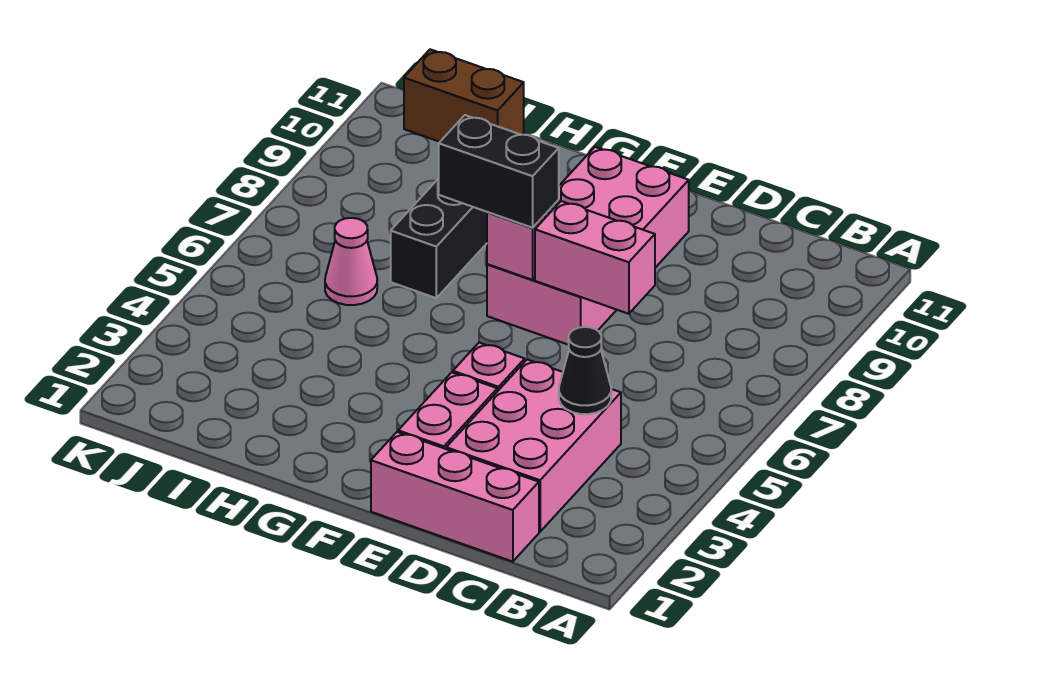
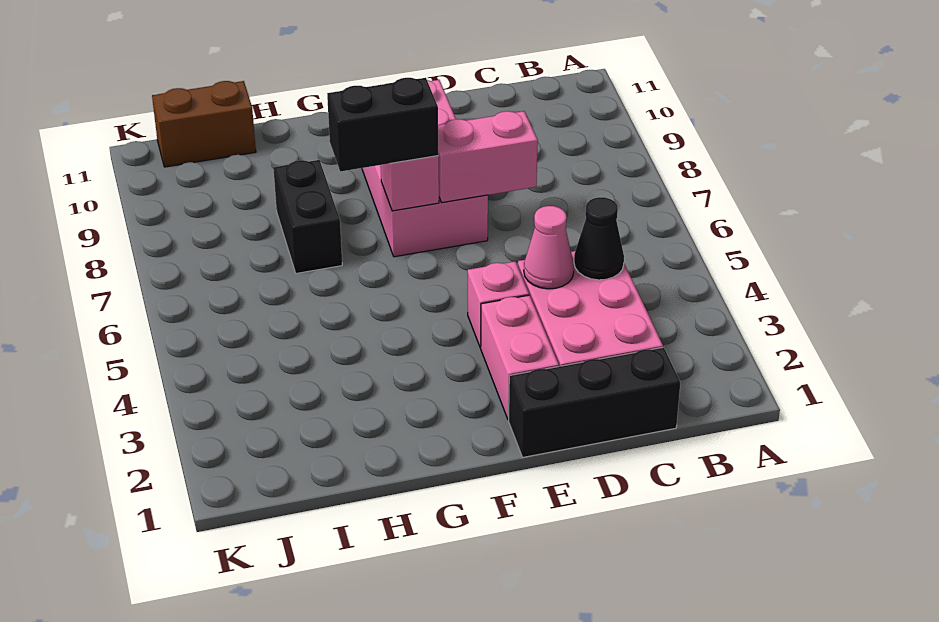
pink 1x3 brick [371,432,539,562] -> black 1x3 brick [509,347,680,457]
pink 1x1 cone [325,218,377,305] -> pink 1x1 cone moved to [524,206,574,289]

